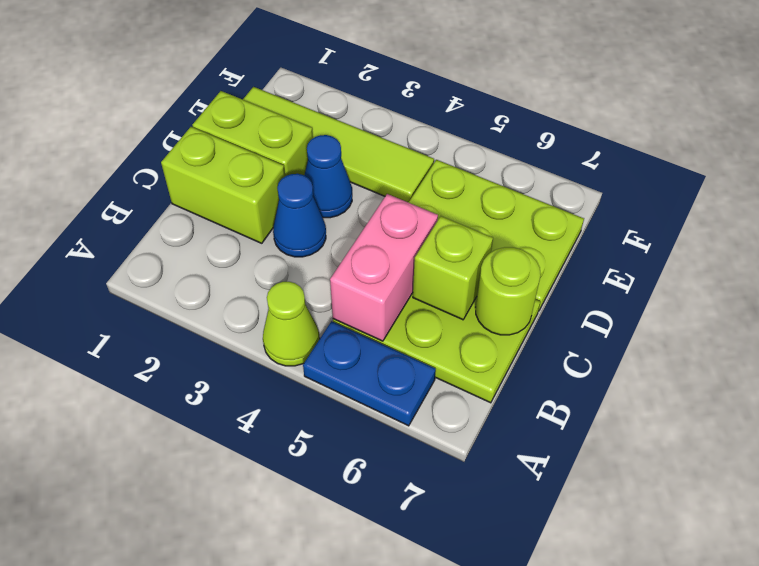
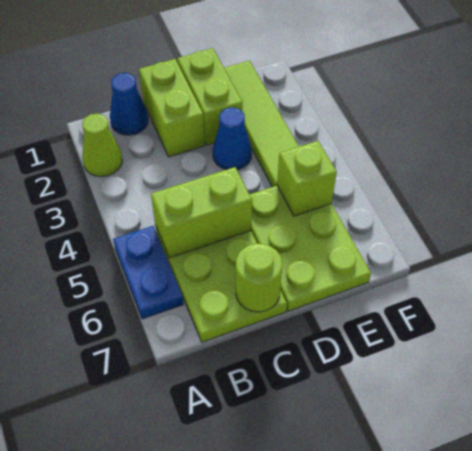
lime 1x1 cone [263,282,320,366] -> lime 1x1 cone moved to [82,114,122,177]
pink 1x2 brick [330,194,438,341] -> lime 1x2 brick [151,167,252,258]
blue 1x1 cone [273,174,326,257] -> blue 1x1 cone moved to [110,73,148,135]
lime 1x1 brick [413,216,493,320] -> lime 1x1 brick moved to [277,141,337,216]

